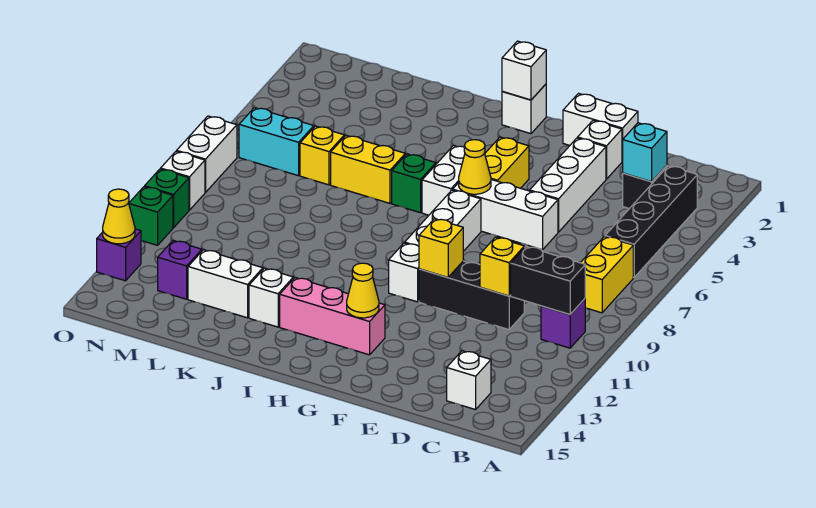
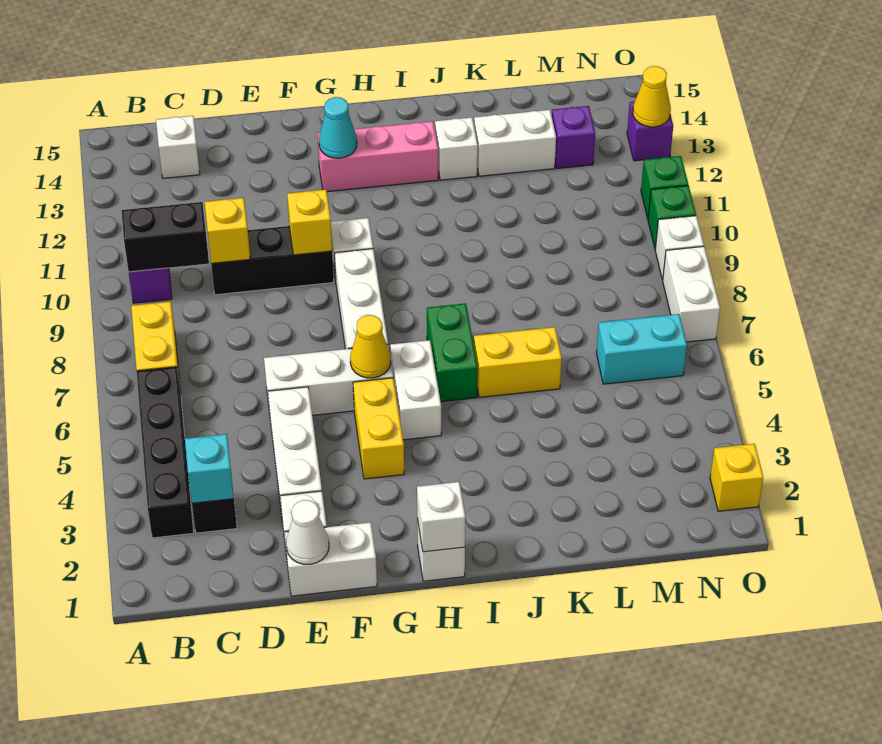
none -> white 1x1 cone [286,500,329,564]
yellow 1x1 cone [347,263,379,318] -> cyan 1x1 cone [319,97,357,158]
green 1x1 brick [392,154,436,213] -> green 1x2 brick [427,303,478,402]
yellow 1x1 brick [300,126,344,185] -> yellow 1x1 brick moved to [710,444,763,511]

